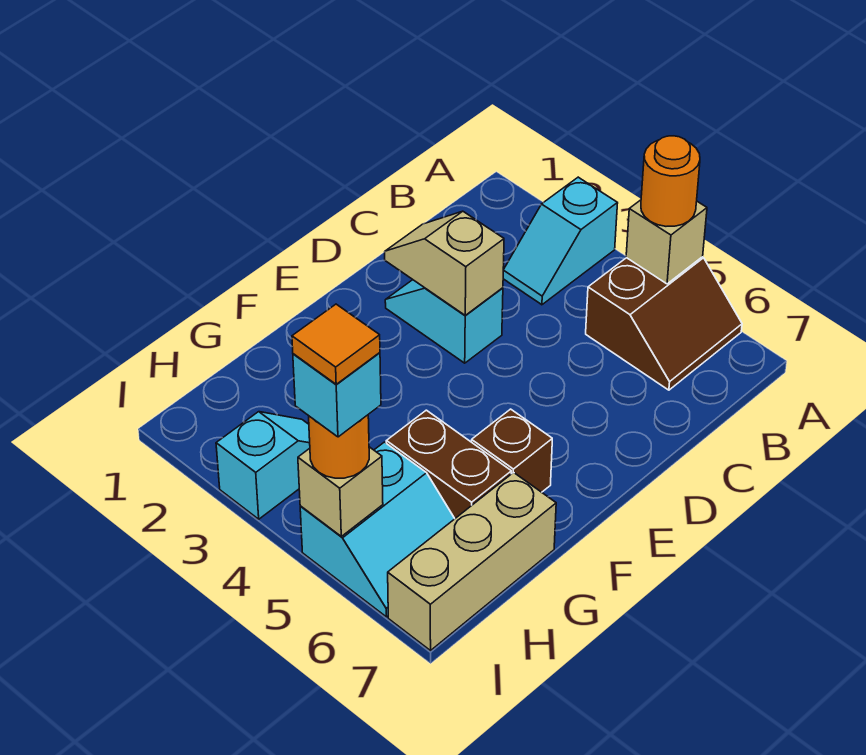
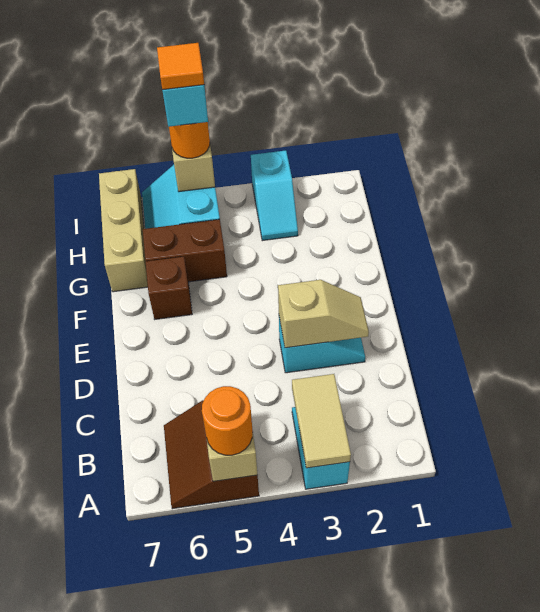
none -> tan 1x2 tile [292,374,351,468]

